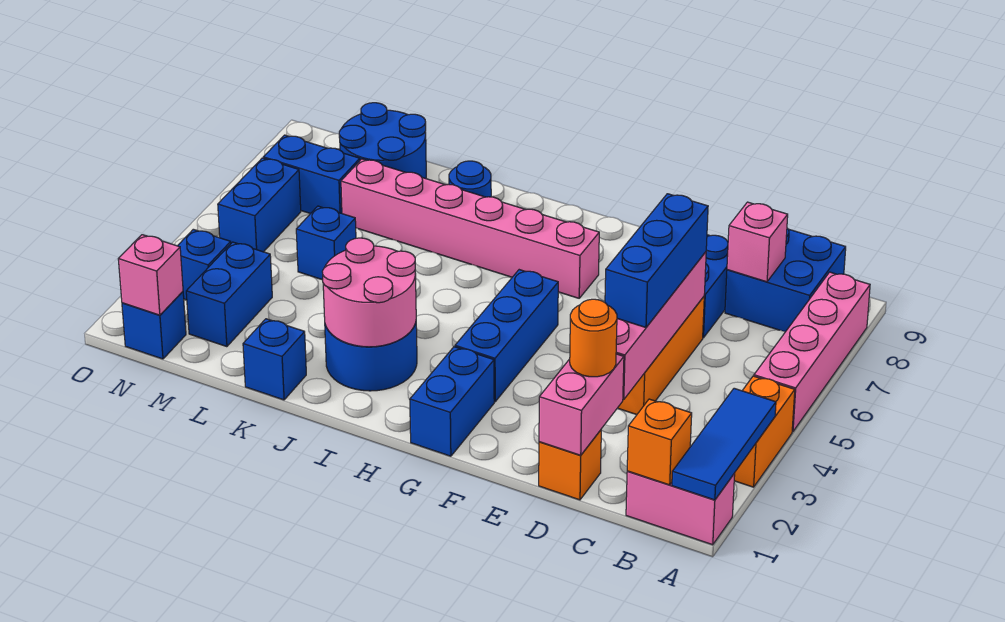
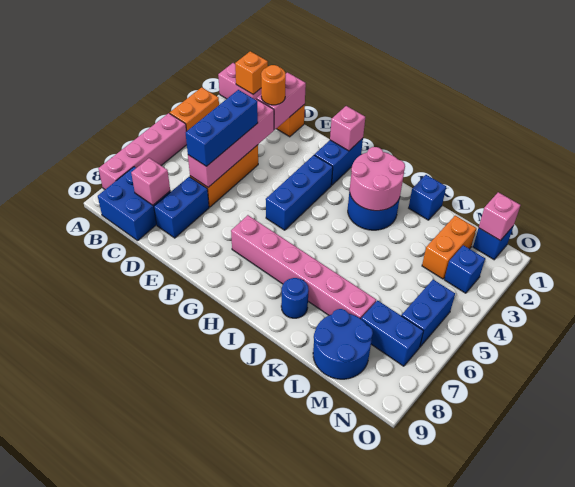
blue 1x3 tile [672,388,776,500] -> none
none -> pink 1x1 brick [330,106,365,151]
blue 1x1 brick [296,206,356,280] -> none
blue 1x2 brick [186,242,272,347] -> orange 1x2 brick [422,216,476,279]

